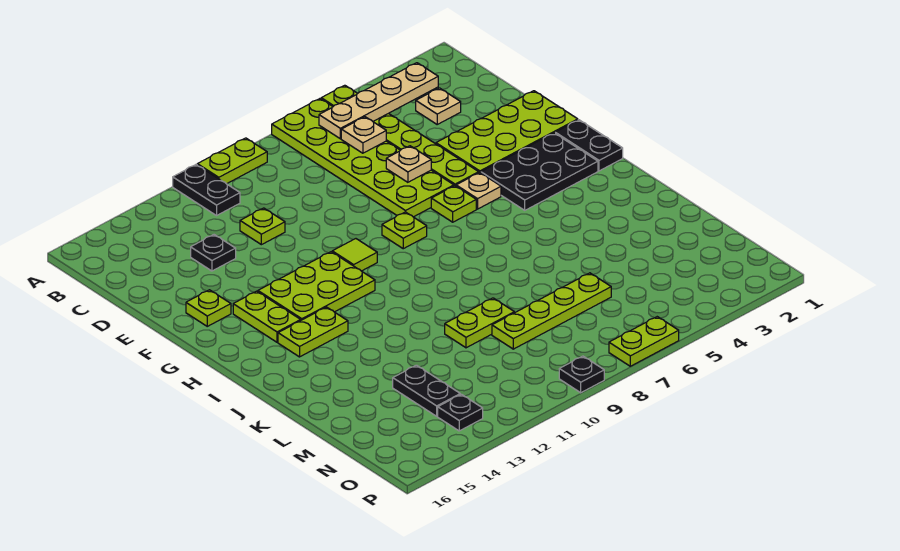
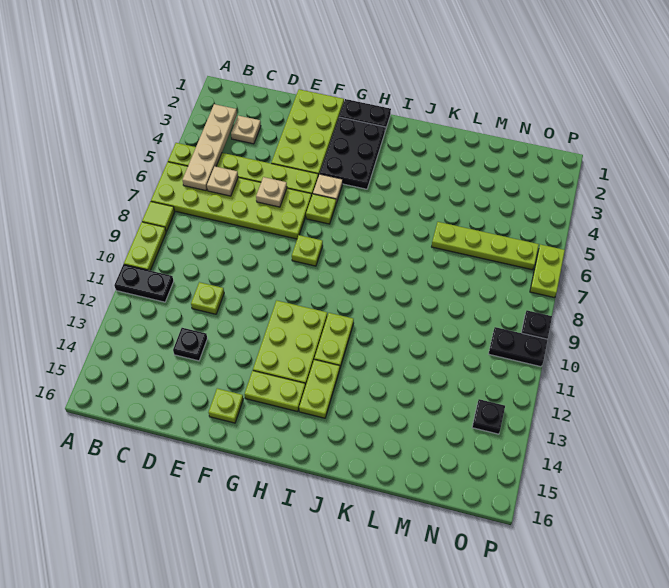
lime 1x1 tile [332,239,377,271] -> lime 1x1 tile moved to [142,202,175,232]
lime 1x2 plate [445,298,514,348] -> lime 1x2 plate moved to [314,313,354,368]
lime 1x4 plate [492,273,611,349] -> lime 1x4 plate turned to [432,222,539,270]
black 1x2 plate [393,365,460,416] -> black 1x2 plate moved to [489,327,548,367]

